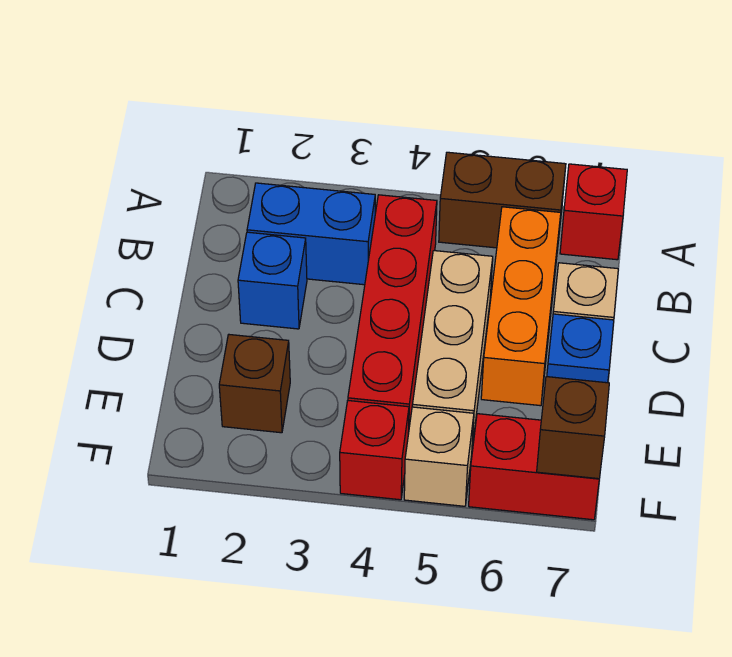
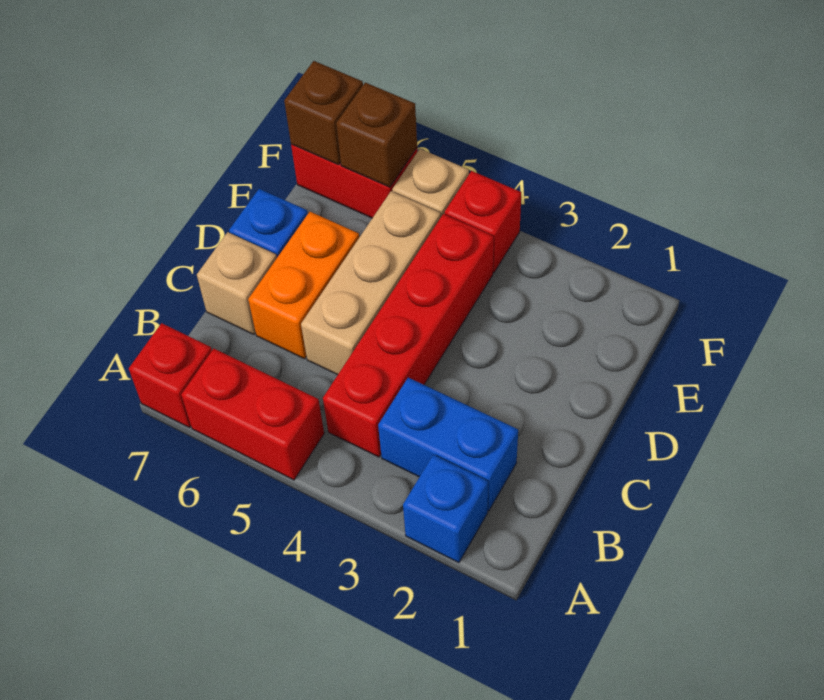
brown 1x2 brick [439,152,566,248] -> red 1x2 brick [181,349,324,480]
orange 1x3 brick [481,207,561,406] -> orange 1x2 brick [248,212,359,359]
blue 1x1 brick [238,232,307,329] -> blue 1x1 brick moved to [403,455,488,563]
brown 1x1 brick [219,335,290,433] -> brown 1x1 brick moved to [336,83,417,187]

